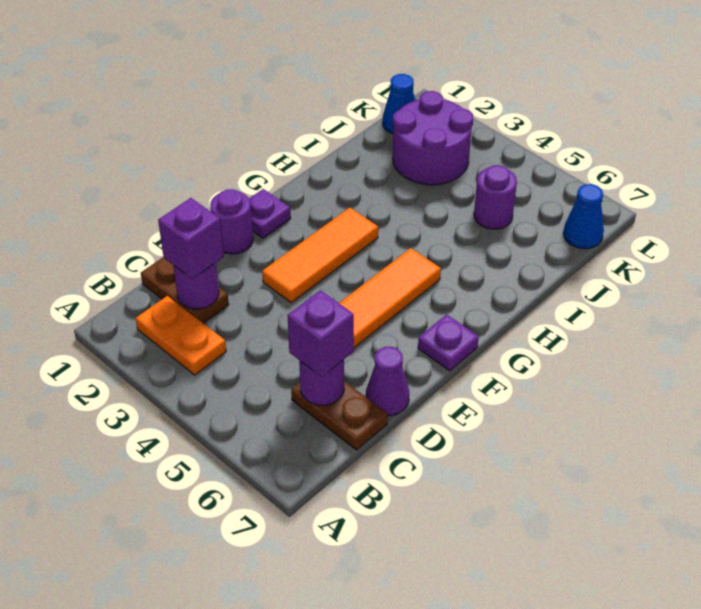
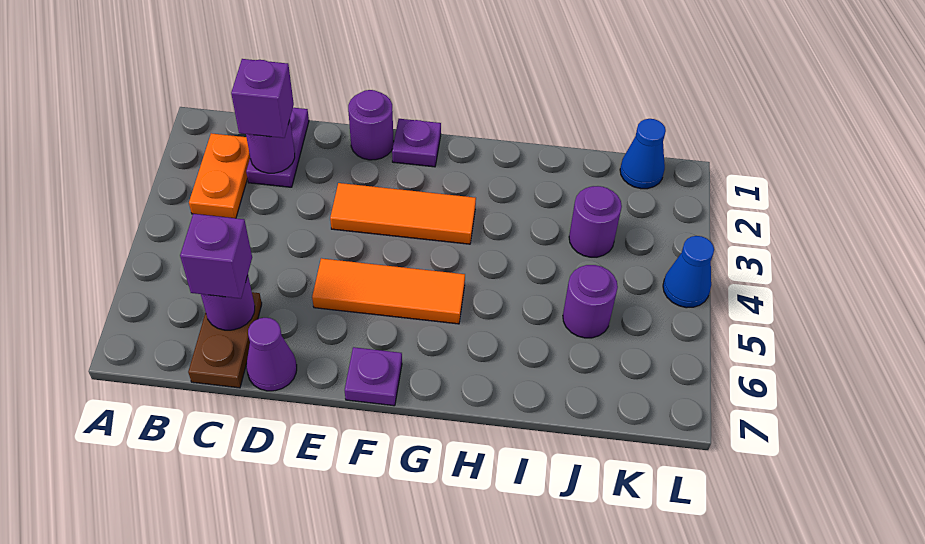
brown 1x2 plate [141,257,229,323] -> purple 1x2 plate [246,108,309,187]
purple 2x2 round brick [393,91,473,185] -> purple 1x1 round brick [569,186,622,257]
blue 1x1 cone [563,184,604,249] -> blue 1x1 cone moved to [663,236,714,308]

